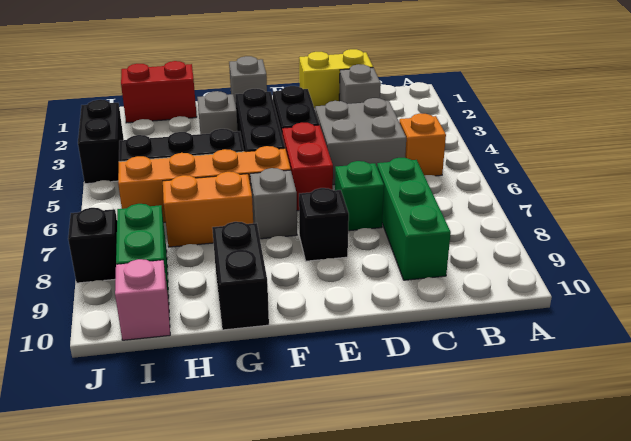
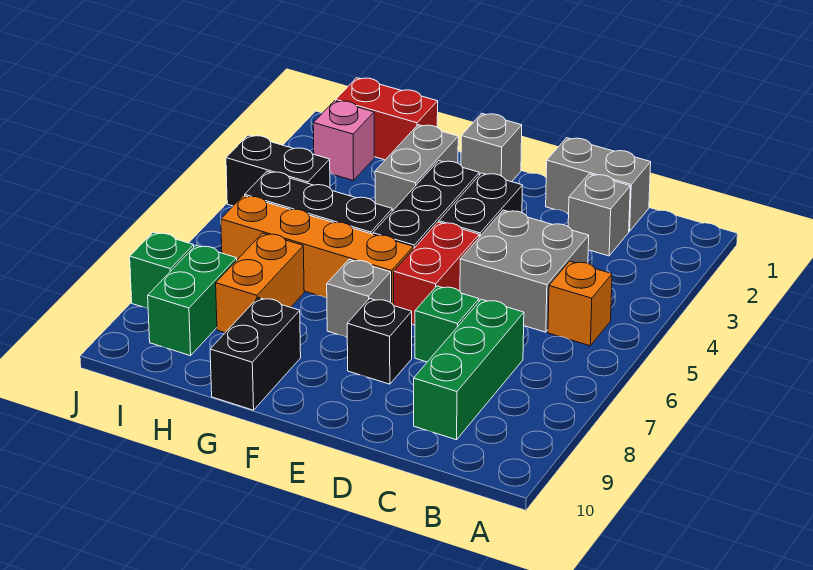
yellow 1x2 brick [299,49,373,109] -> grey 1x2 brick [546,138,651,231]
grey 1x1 brick [197,91,238,134] -> grey 1x2 brick [375,125,458,211]
orange 1x2 brick [163,172,253,247] -> orange 1x2 brick turned to [216,233,304,333]
pink 1x1 brick [115,259,170,340] -> pink 1x1 brick moved to [313,101,374,181]
black 1x2 brick [78,100,124,184] -> black 1x2 brick turned to [226,135,330,206]
black 1x1 brick [68,208,117,283] -> green 1x1 brick [130,232,194,308]

